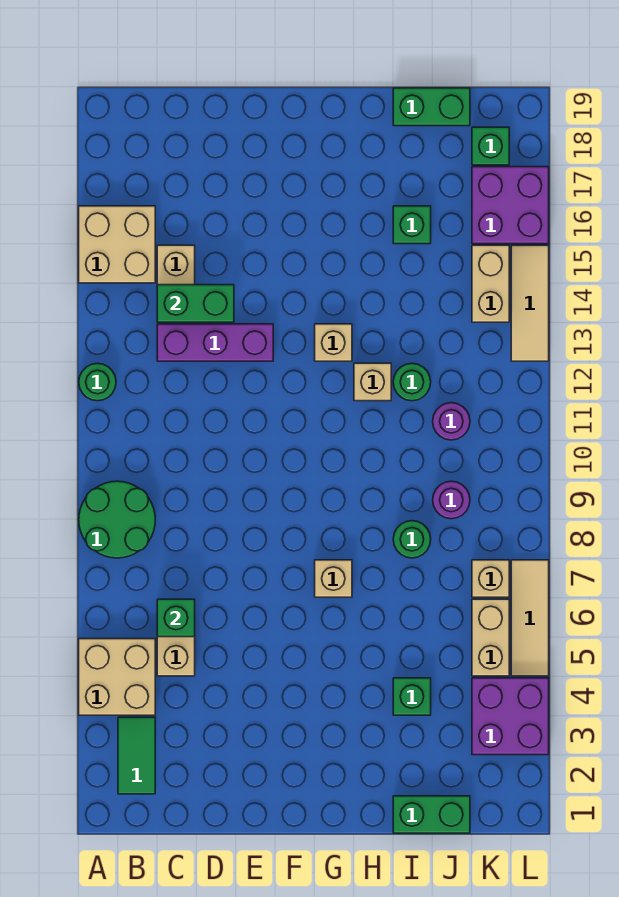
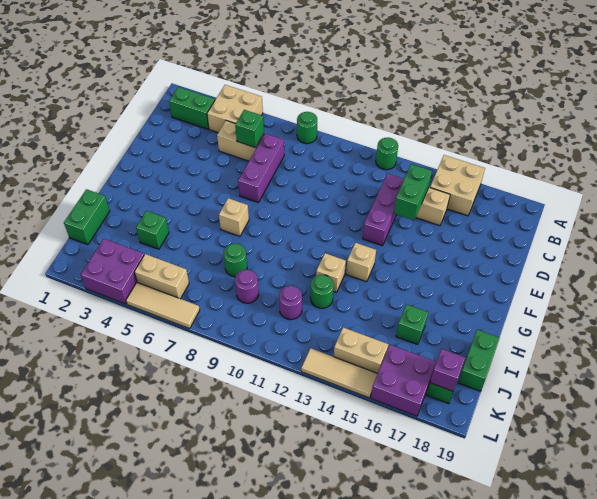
green 2x2 round brick [79,481,155,558] -> green 1x1 round brick [297,112,317,144]
green 1x2 tile [118,717,155,794] -> green 1x2 brick [169,87,215,129]
none -> purple 1x3 brick [238,133,284,203]
tan 1x1 brick [472,560,509,597] -> none
none -> purple 1x1 brick [430,349,465,391]

